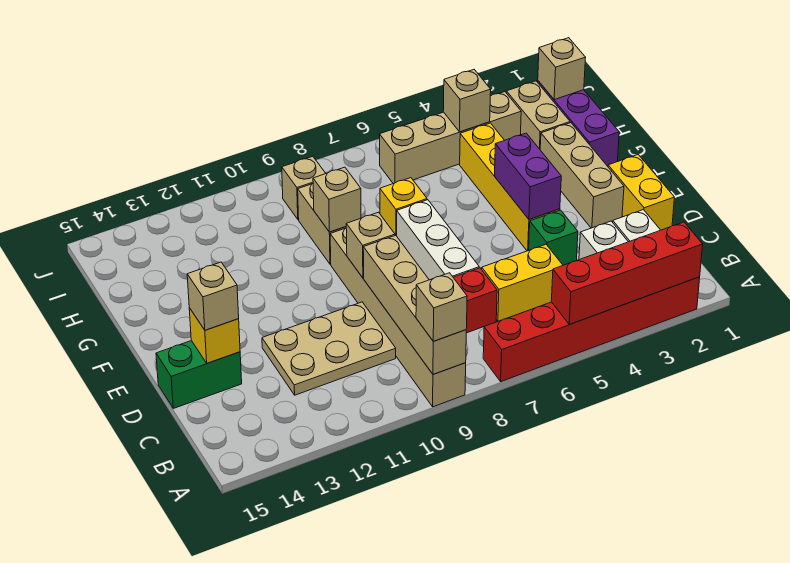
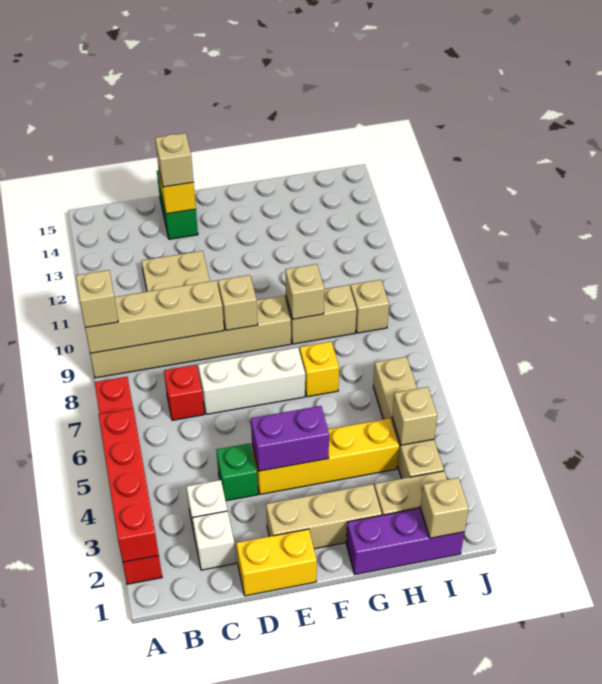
yellow 1x2 brick [482,244,563,321] -> none

